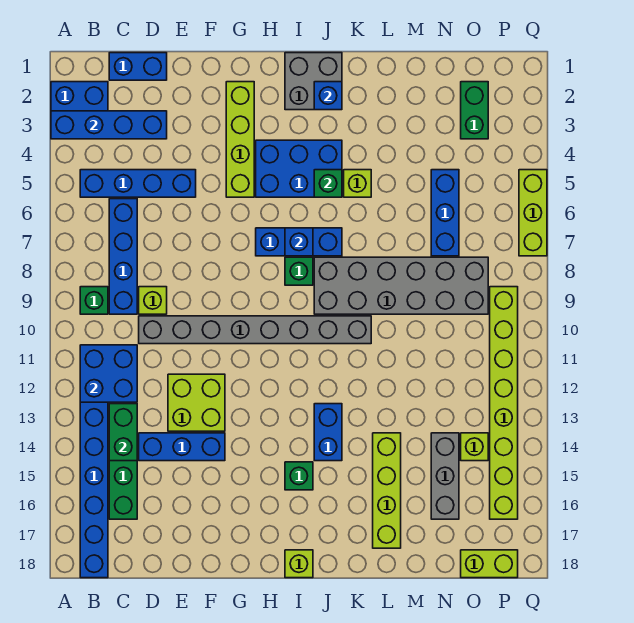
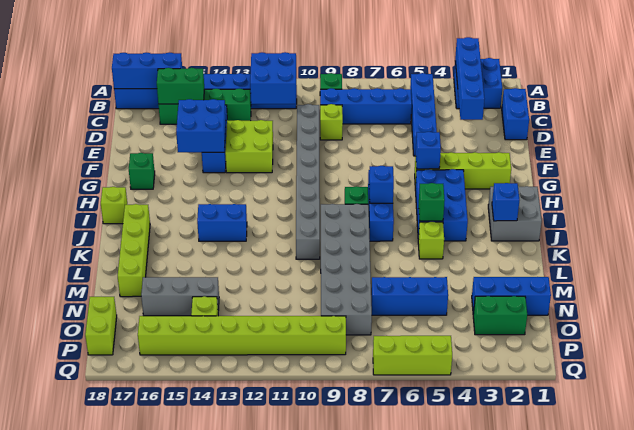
none -> blue 1x3 brick [112,52,182,89]
green 1x2 brick [109,404,137,461] -> green 1x2 brick moved to [157,68,204,104]
none -> blue 2x2 brick [176,99,226,152]
none -> blue 1x1 brick [416,132,441,169]
green 1x1 brick [285,462,313,490] -> green 1x1 brick moved to [129,153,155,189]
lime 1x4 brick [373,433,401,548] -> lime 1x4 brick turned to [118,204,150,297]
none -> blue 1x3 brick [472,277,551,315]

